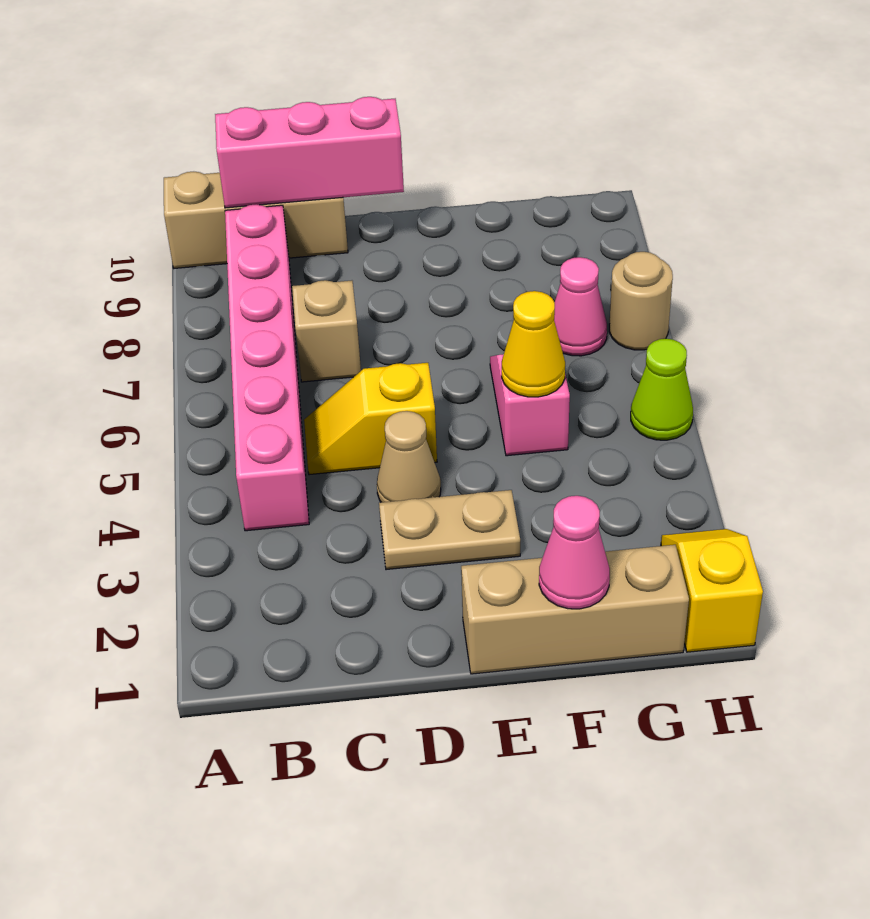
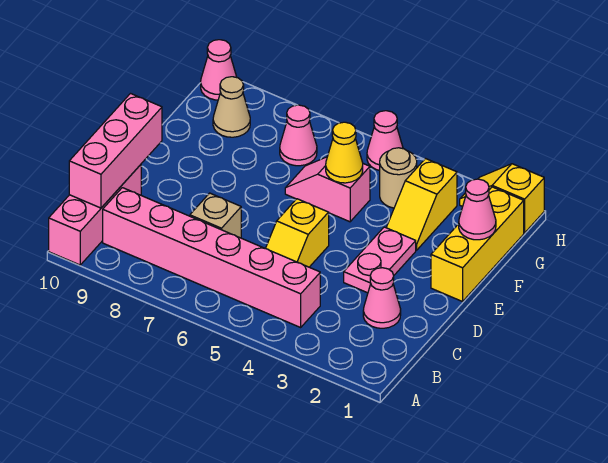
tan 1x3 brick [164,172,348,268] -> pink 1x3 brick [49,165,141,265]
none -> pink 1x1 cone [363,268,401,328]
tan 1x2 plate [379,490,520,570] -> pink 1x2 plate [344,227,416,293]
tan 1x1 cone [377,411,441,502] -> tan 1x1 cone moved to [213,77,250,137]
tan 1x3 brick [461,545,689,674] -> yellow 1x3 brick [431,187,524,302]
none -> yellow 1x2 slope [386,159,457,250]
lime 1x1 cone [631,339,693,440] -> pink 1x1 cone [367,111,403,171]
tan 1x1 round brick [609,252,673,350] -> tan 1x1 round brick moved to [380,148,417,208]
none -> pink 1x1 cone [201,40,237,100]

